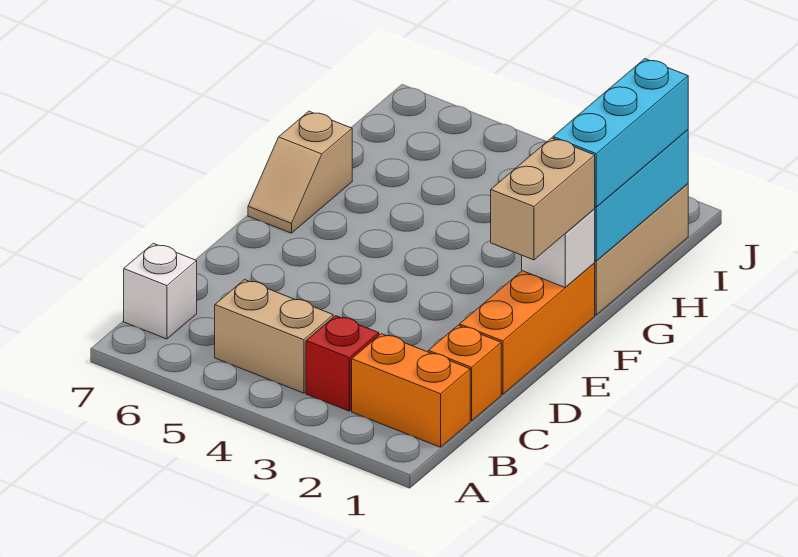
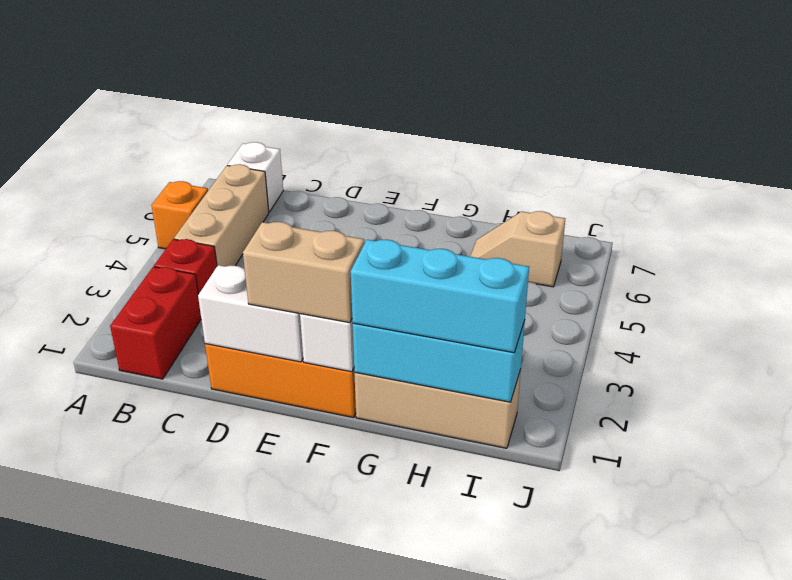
orange 1x2 brick [352,334,470,447] -> red 1x2 brick [110,267,201,379]
tan 1x2 brick [215,280,333,393] -> tan 1x3 brick [174,164,269,266]
orange 1x1 brick [428,325,501,421] -> orange 1x1 brick moved to [151,181,208,249]
none -> white 1x2 brick [198,265,303,362]
tan 1x2 slope [248,111,352,233] -> tan 1x2 slope moved to [470,211,565,287]

